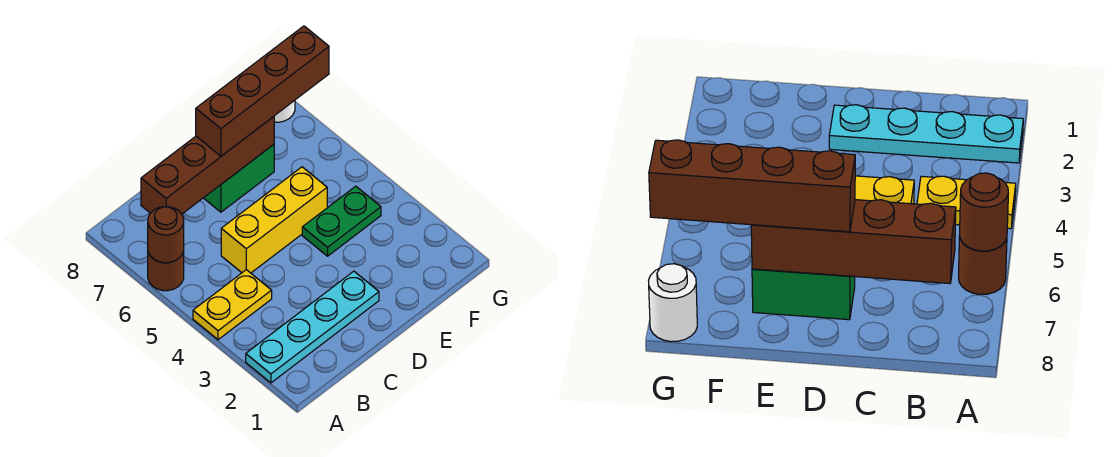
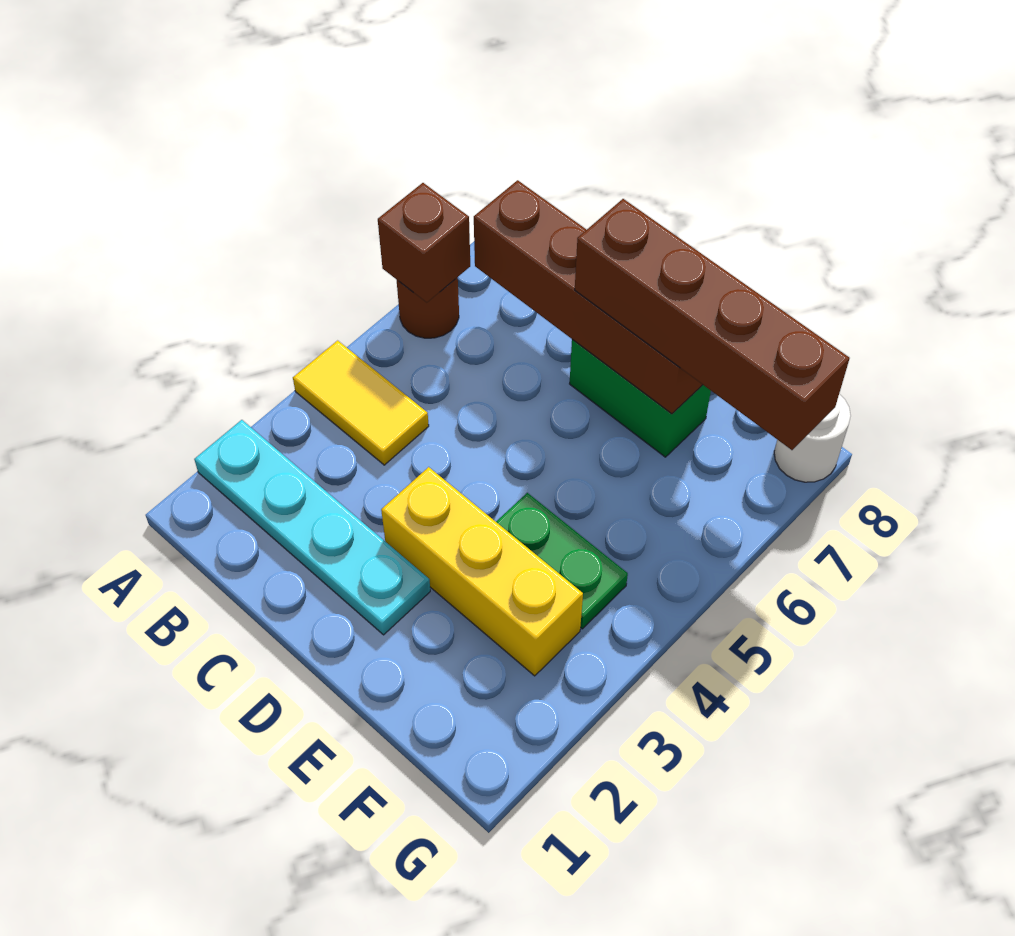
yellow 1x2 plate [193,270,272,340] -> yellow 1x2 tile [293,341,429,465]
brown 1x1 round brick [148,207,184,263] -> brown 1x1 brick [378,183,470,303]
yellow 1x3 brick [221,167,327,273] -> yellow 1x3 brick moved to [381,467,583,676]

